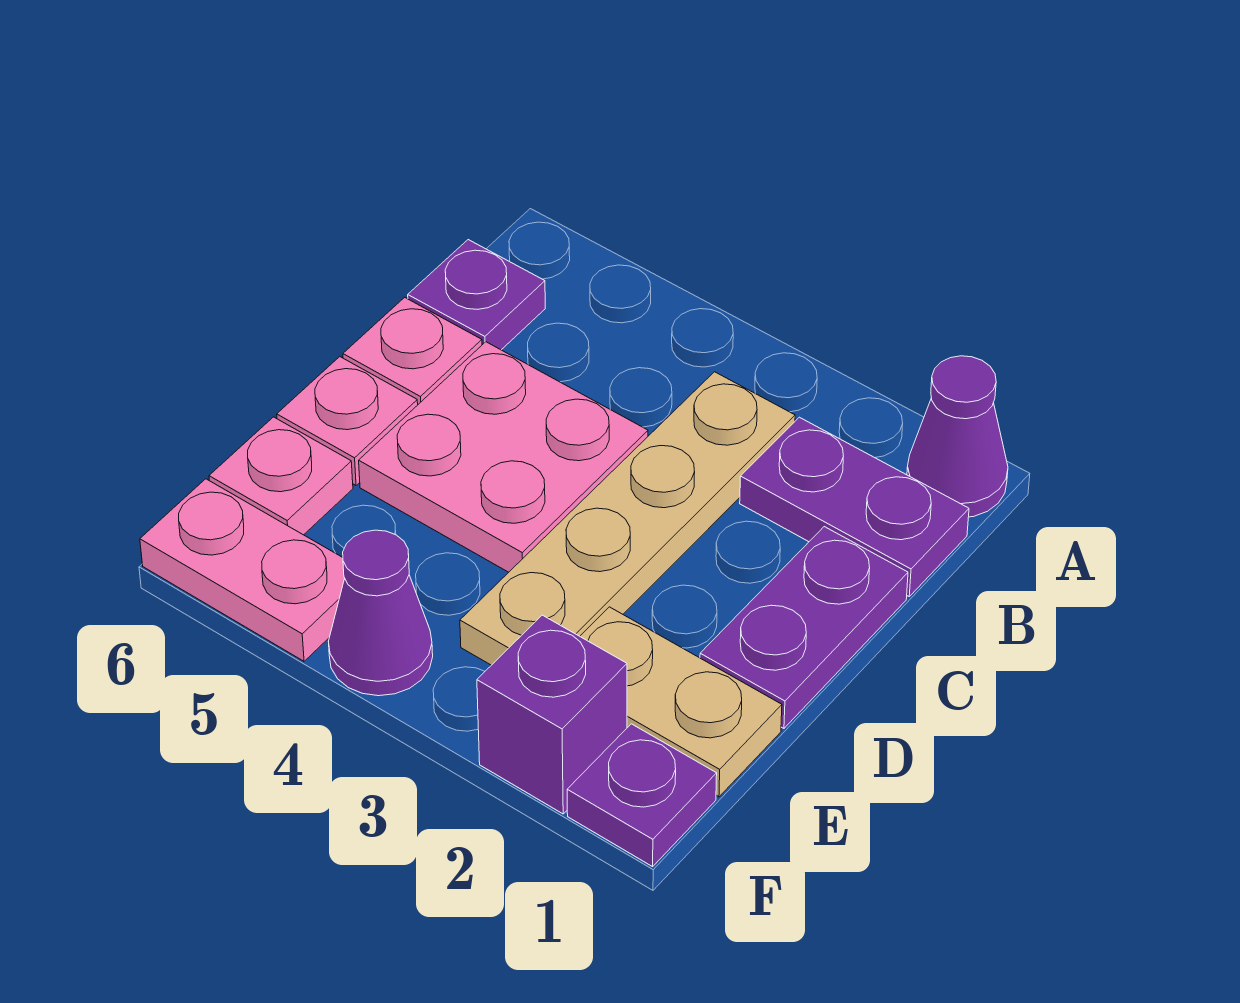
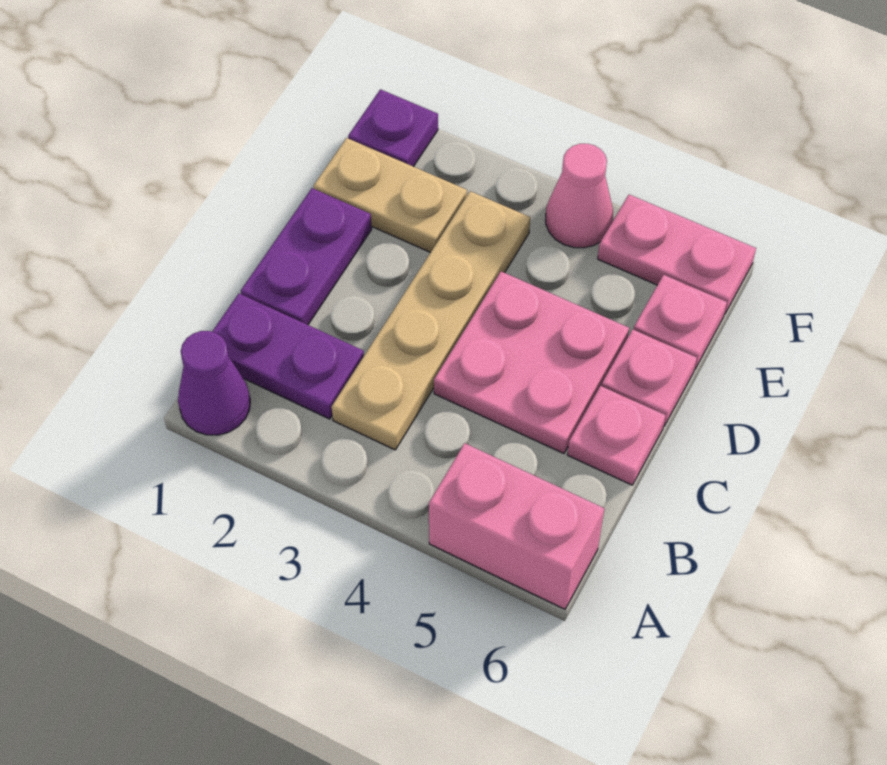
none -> pink 1x2 brick [429,443,604,609]
purple 1x1 plate [408,240,545,350] -> none
purple 1x1 brick [477,615,627,814] -> none
purple 1x1 cone [328,530,433,696] -> pink 1x1 cone [546,144,613,248]

